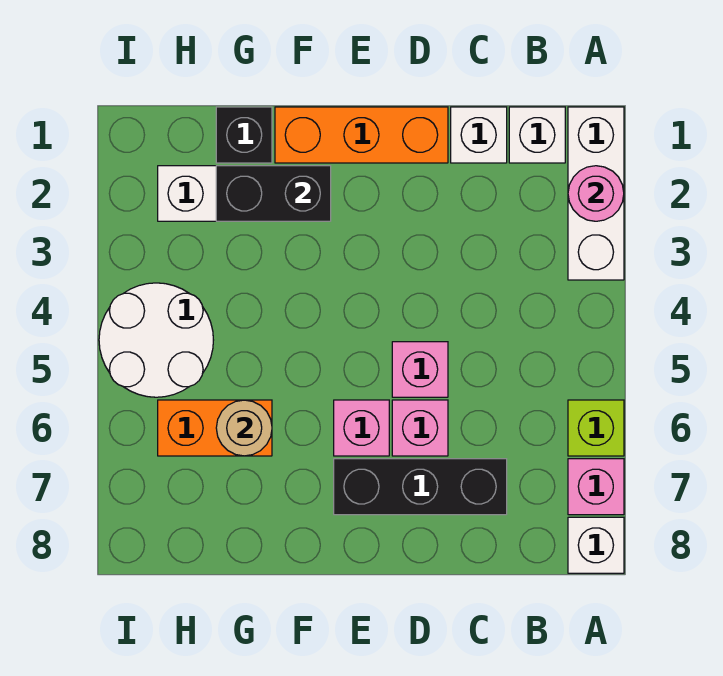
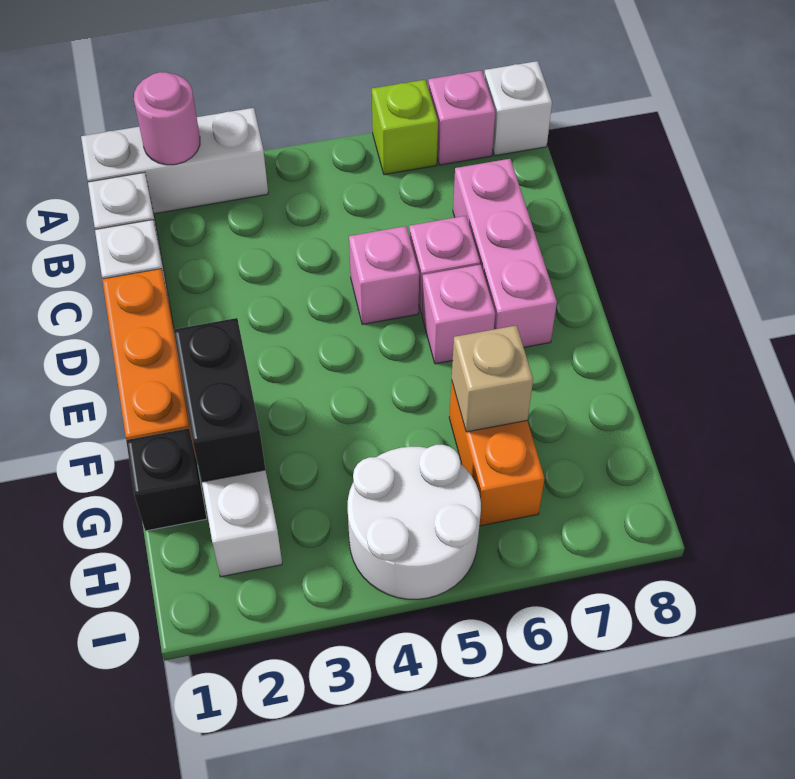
black 1x3 brick [334,459,507,515] -> pink 1x3 brick [453,159,557,347]
tan 1x1 round brick [216,400,272,456] -> tan 1x1 brick [452,325,533,432]

